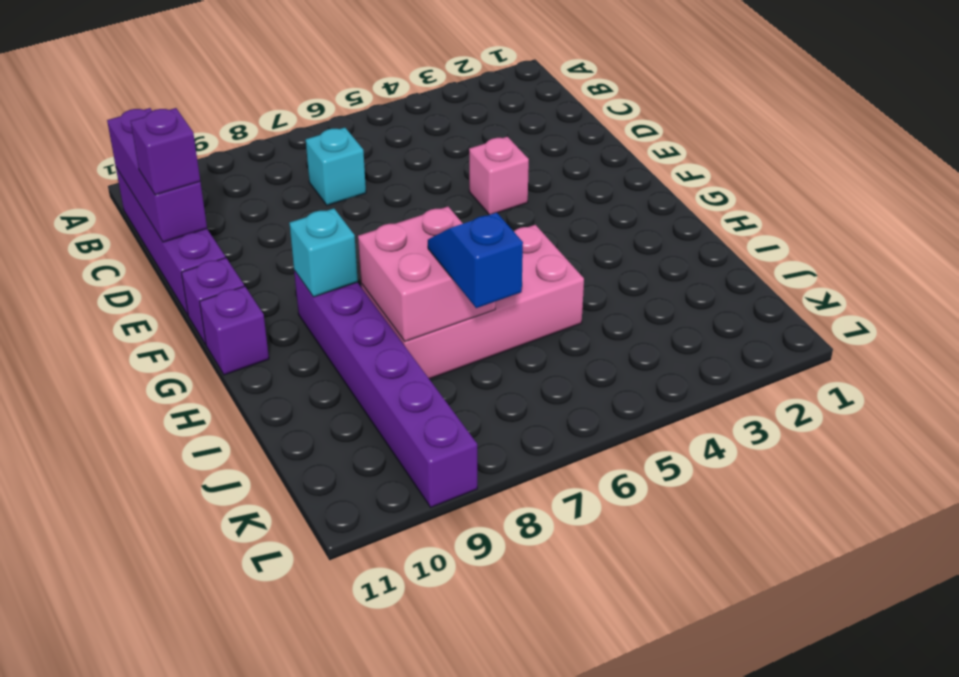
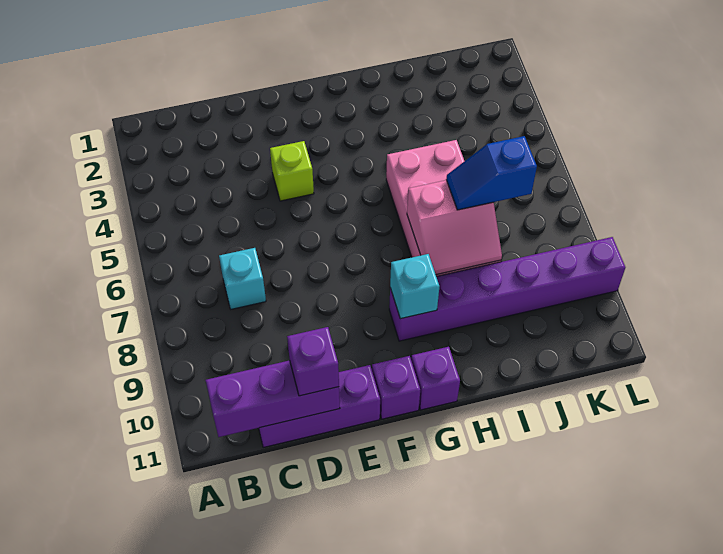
purple 1x4 brick [116,168,225,315] -> purple 1x3 brick [259,365,380,447]
pink 1x1 brick [469,137,529,215] -> lime 1x1 brick [270,141,314,201]
pink 2x2 brick [358,207,495,341] -> pink 2x2 slope [407,180,502,275]

